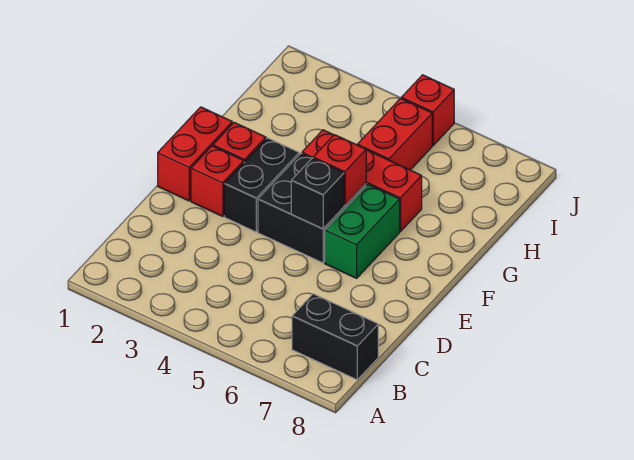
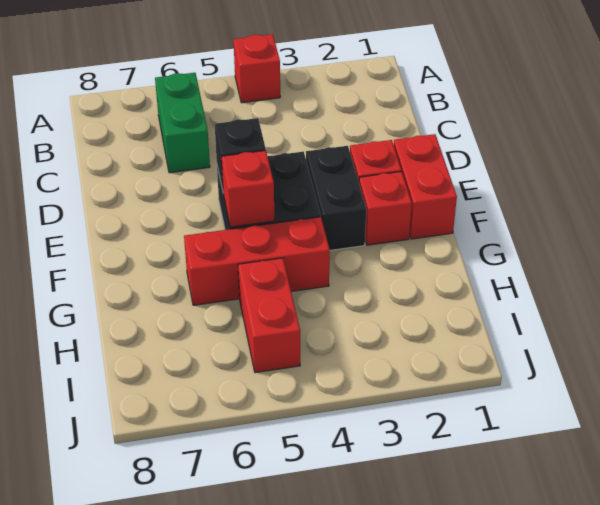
black 1x2 brick [292,294,378,380] -> none
green 1x2 brick [325,184,400,278] -> green 1x2 brick moved to [155,73,210,173]
red 1x1 brick [402,75,454,145] -> red 1x1 brick moved to [233,34,280,103]

